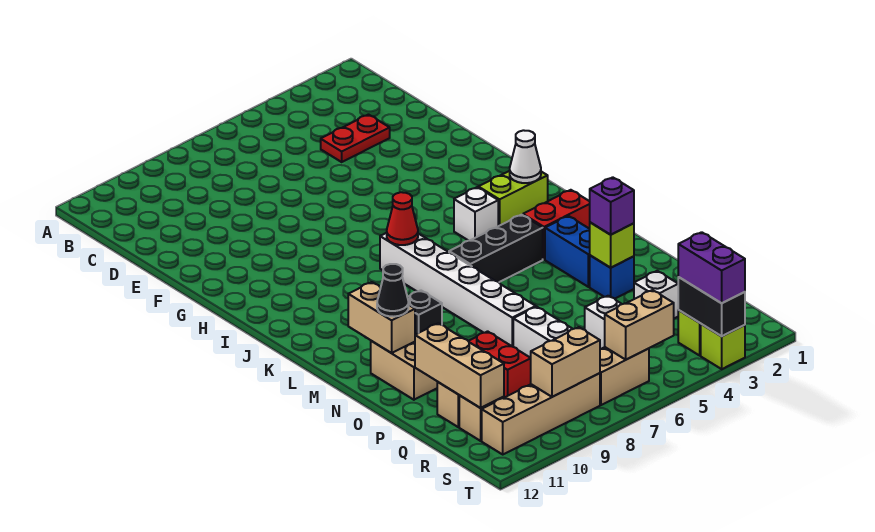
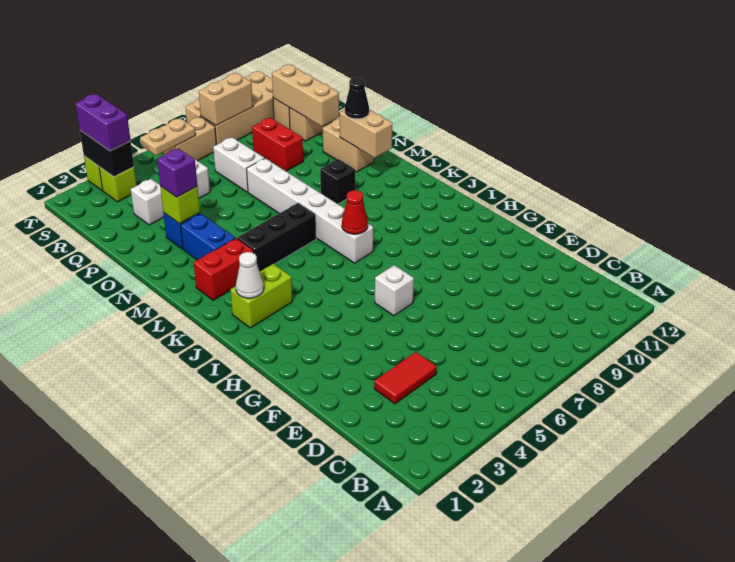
red 1x2 plate [321,115,390,162] -> red 1x2 tile [374,352,437,404]
white 1x1 brick [454,187,498,241] -> white 1x1 brick moved to [375,265,414,316]
tan 1x2 brick [605,290,674,360] -> tan 1x2 plate [140,118,195,155]
tan 1x4 brick [482,373,600,454] -> tan 2x4 brick [185,71,274,145]

